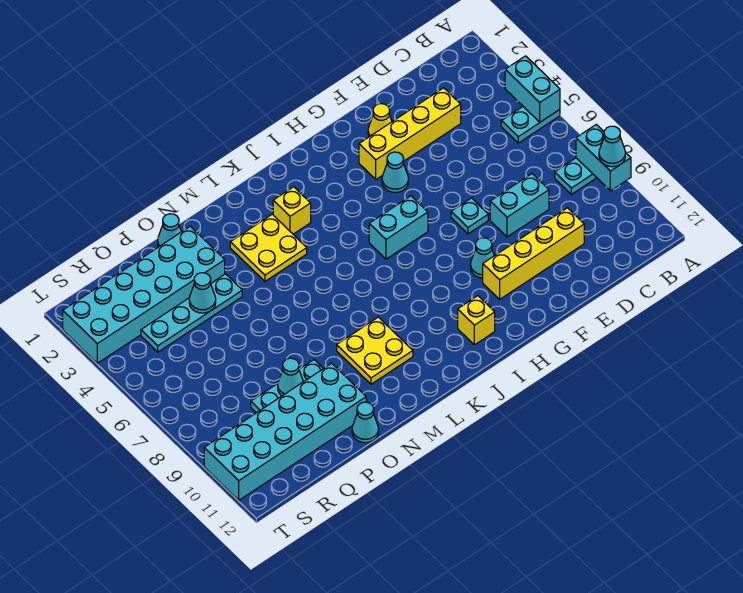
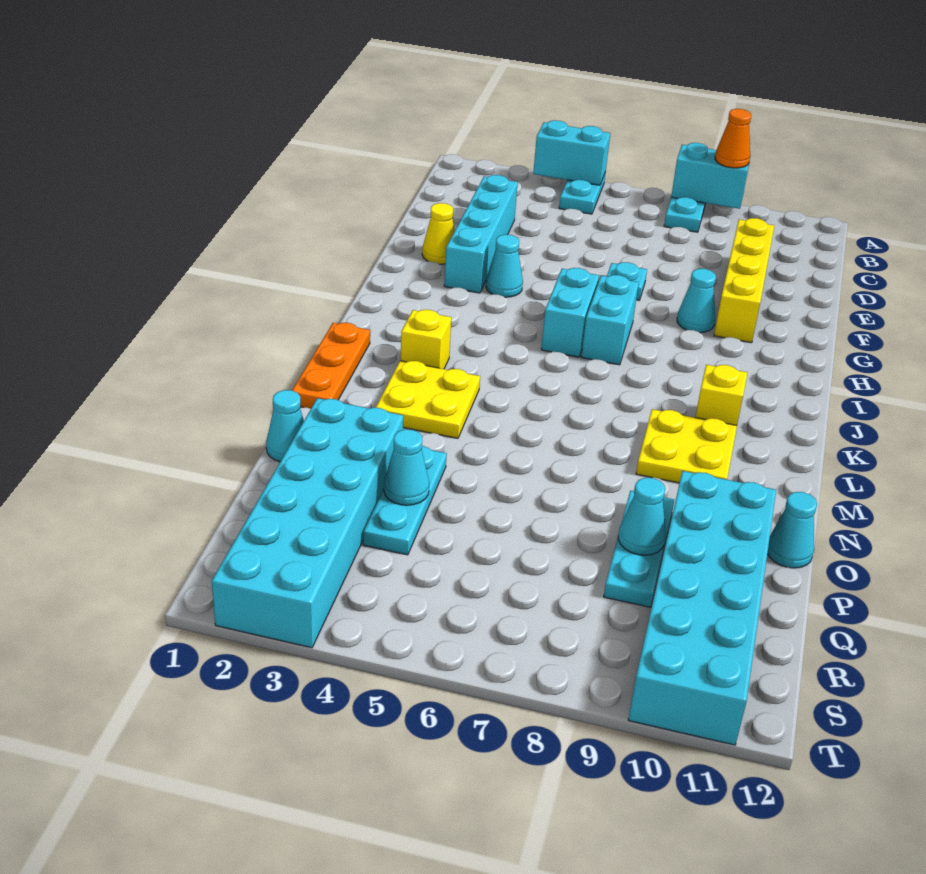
cyan 1x1 cone [599,126,625,167] -> orange 1x1 cone [715,109,751,168]
yellow 1x4 brick [359,88,461,179] -> cyan 1x4 brick [444,175,518,293]
cyan 1x2 brick [490,174,549,237] -> cyan 1x2 brick moved to [581,275,639,365]
yellow 1x1 brick [458,296,495,345] -> yellow 1x1 brick moved to [695,365,747,425]
none -> orange 1x3 plate [292,323,370,409]
cyan 1x4 plate [141,274,242,352] -> cyan 1x3 plate [363,446,447,555]

